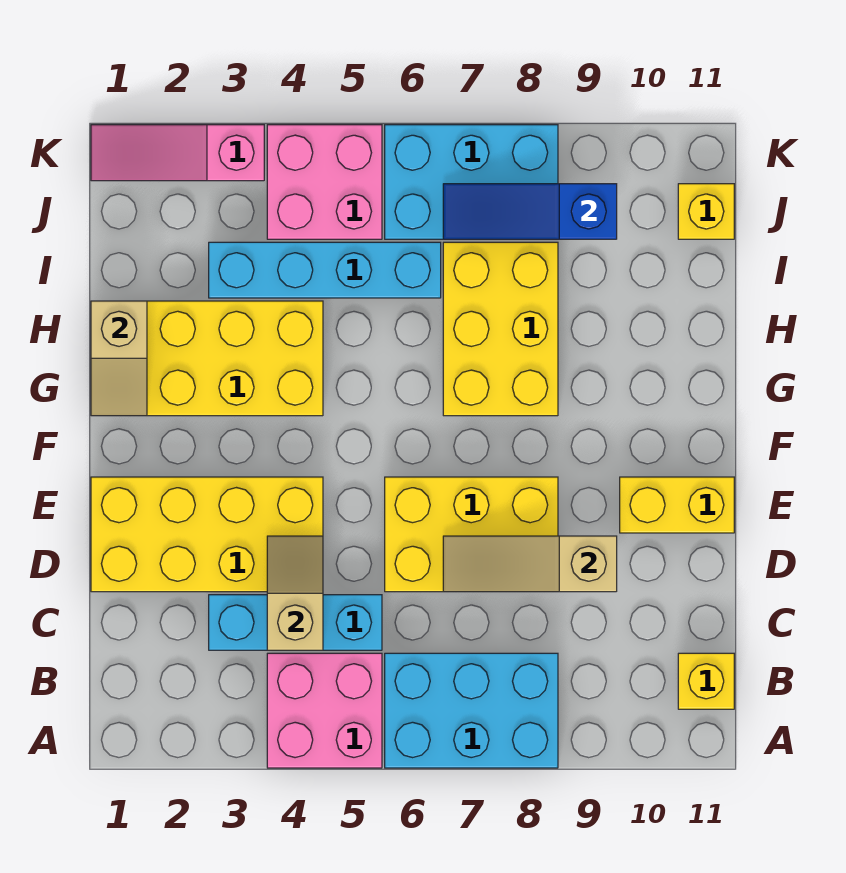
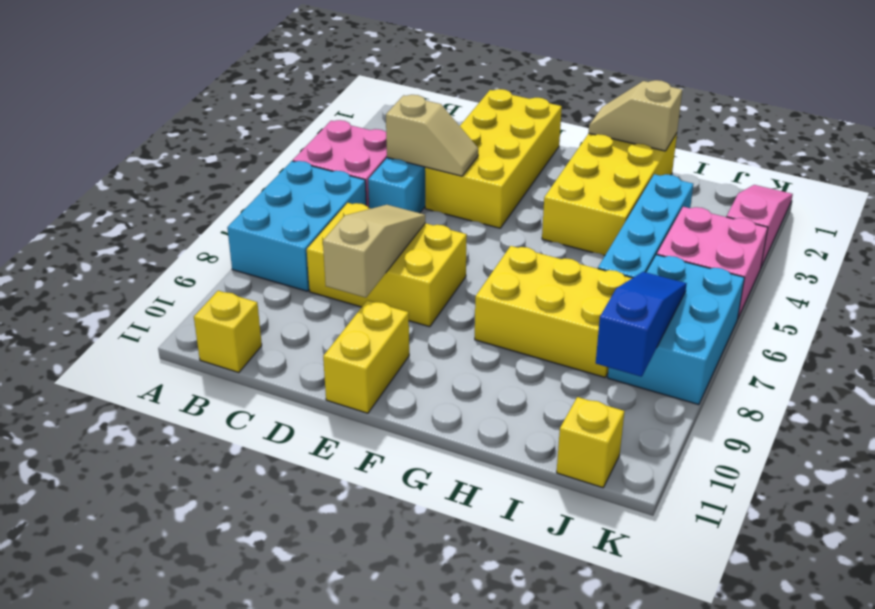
yellow 2x3 brick [385,477,558,592] -> yellow 2x3 brick turned to [307,203,467,327]

